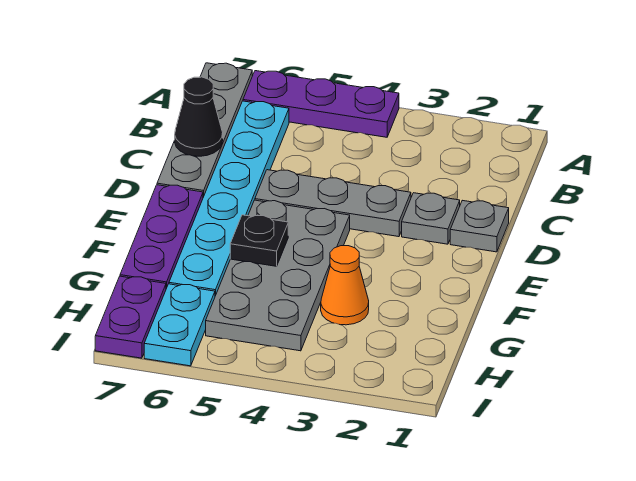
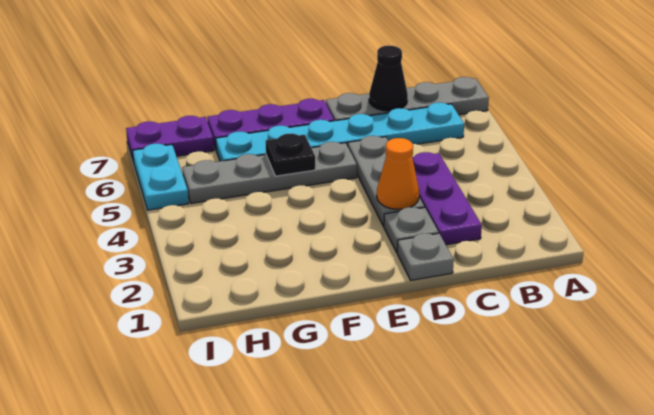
purple 1x3 plate [243,71,399,137] -> purple 1x3 plate moved to [412,152,482,245]
grey 2x4 plate [206,200,350,351] -> grey 1x4 plate [182,142,357,204]
orange 1x1 cone [321,246,369,325] -> orange 1x1 cone moved to [377,138,419,209]
cyan 1x2 plate [144,284,215,366] -> cyan 1x2 plate turned to [133,144,189,210]

